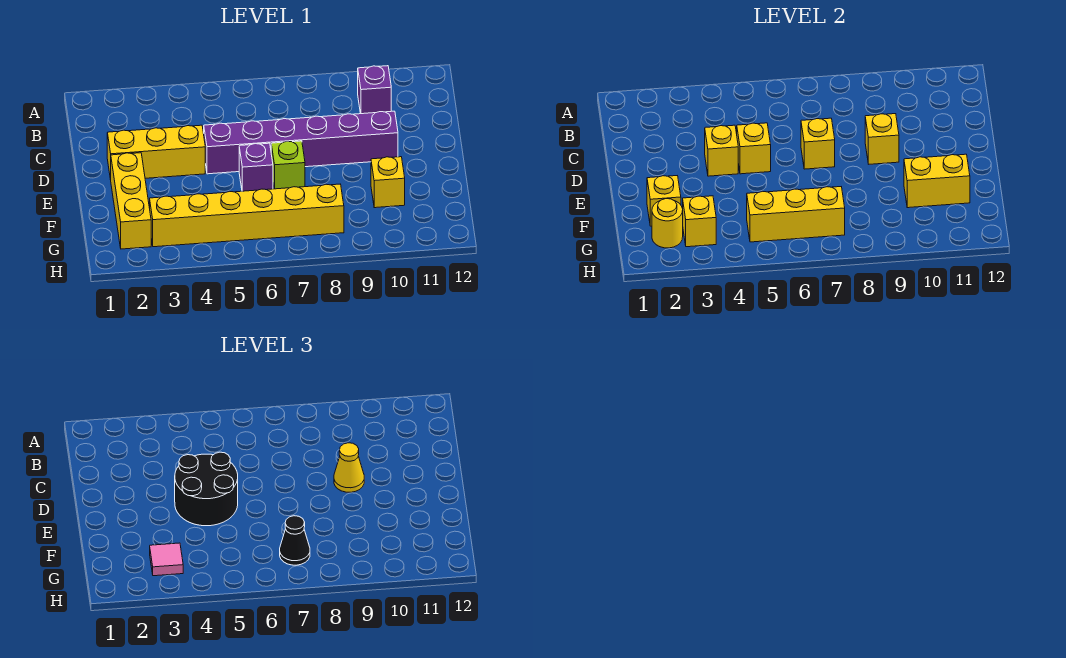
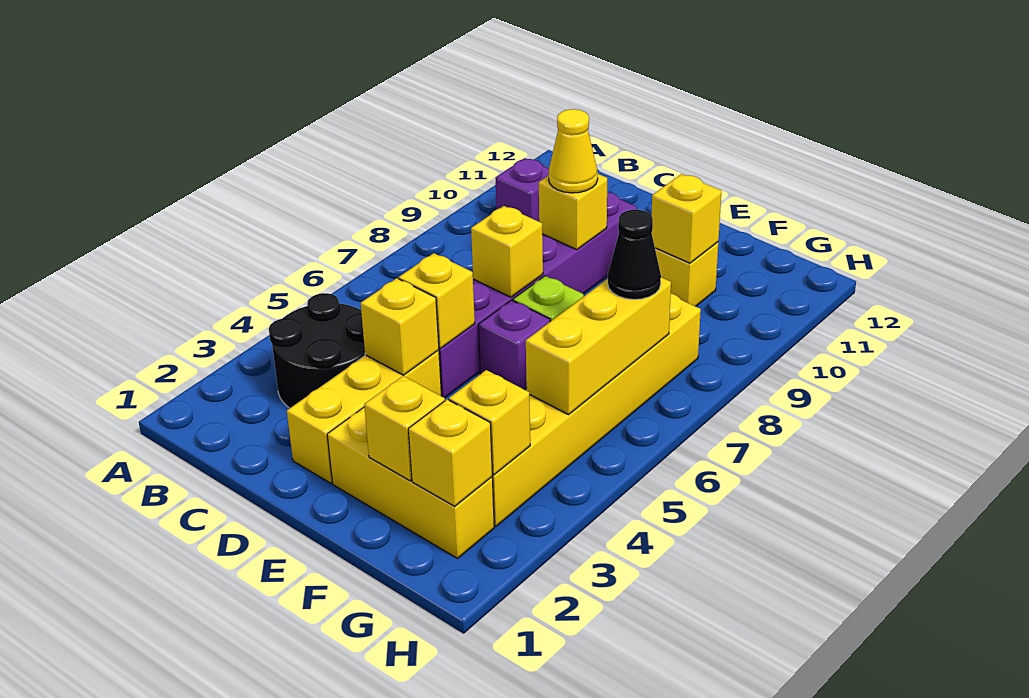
black 2x2 round brick [175,452,238,526] -> black 2x2 round brick moved to [269,293,365,408]
yellow 1x2 brick [904,154,970,208] -> yellow 1x1 brick [651,174,721,263]
yellow 1x1 round brick [652,199,683,248] -> yellow 1x1 brick [408,400,492,506]
pink 1x1 tile [150,543,183,576] -> none

